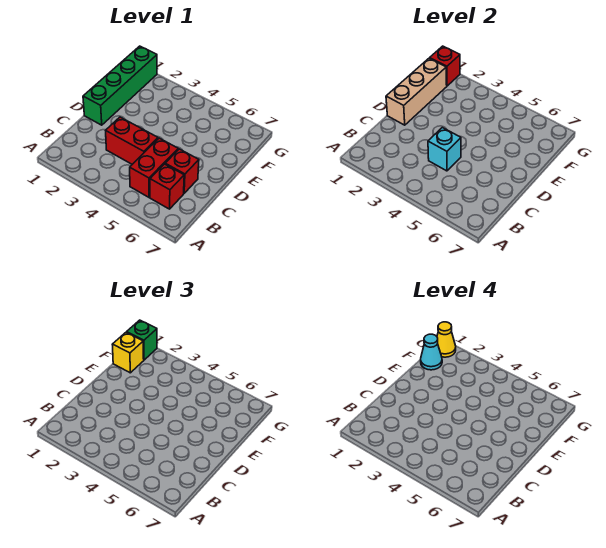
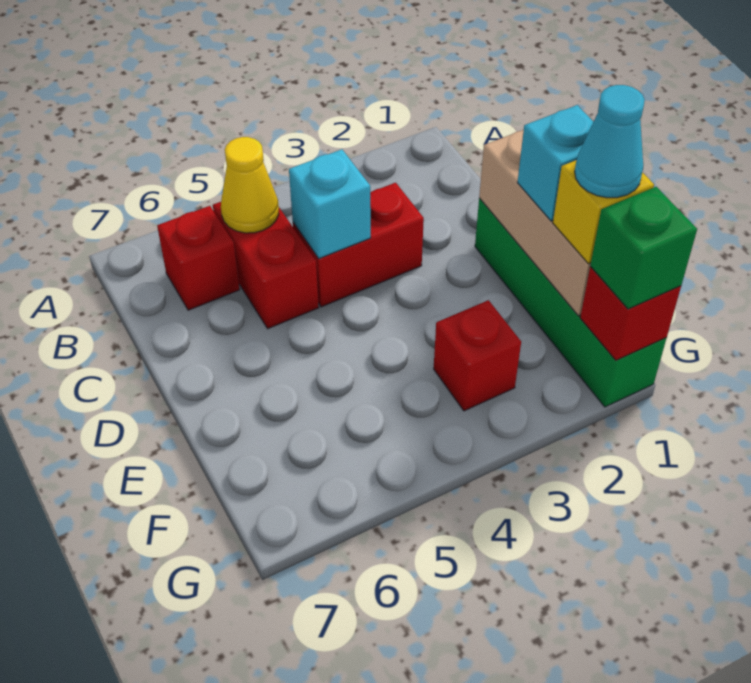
red 1x1 brick [165,149,199,193] -> red 1x1 brick moved to [434,300,521,411]
none -> cyan 1x1 brick [517,105,593,221]
yellow 1x1 cone [437,322,456,357] -> yellow 1x1 cone moved to [221,137,279,233]

